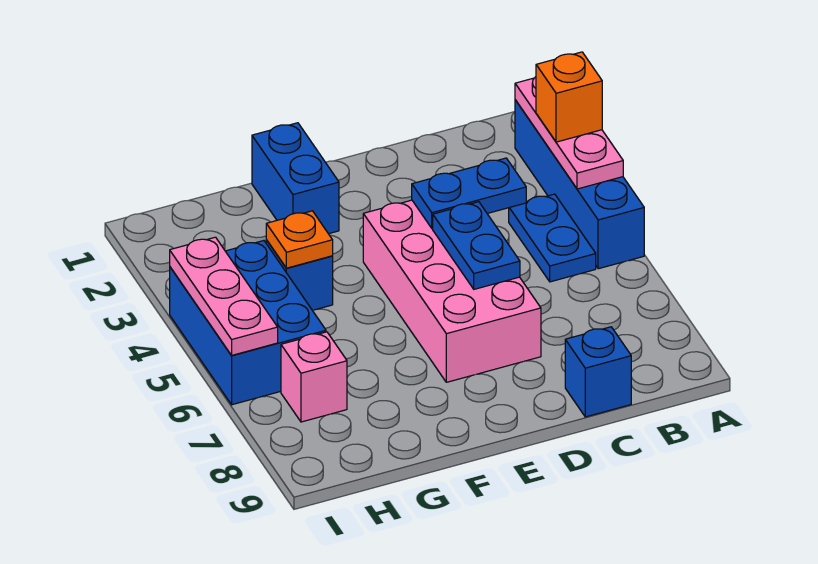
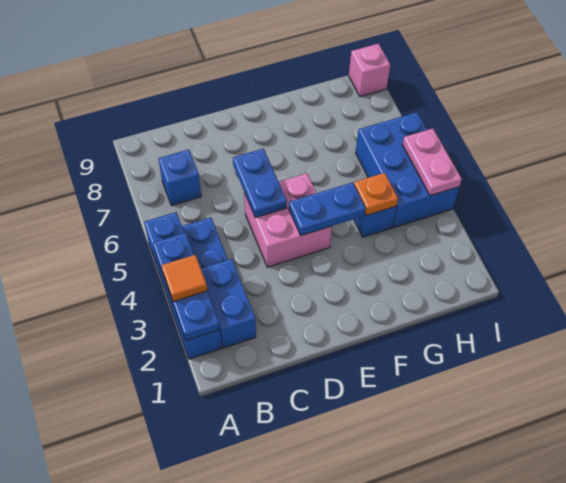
pink 1x3 plate [515,77,623,189] -> blue 1x3 plate [153,233,220,341]
orange 1x1 brick [536,52,602,142] -> orange 1x1 tile [161,255,207,302]
blue 1x2 plate [412,158,526,228] -> blue 1x2 plate moved to [289,182,366,236]
blue 1x1 brick [565,327,631,417] -> blue 1x1 brick moved to [158,150,201,206]
pink 2x4 brick [363,200,541,382] -> pink 2x2 brick [244,173,332,267]
blue 1x2 brick [252,123,339,234] -> blue 1x2 brick moved to [201,259,256,348]
pink 1x1 brick [281,332,347,422] -> pink 1x1 brick moved to [349,44,390,97]
pink 1x3 plate [170,237,278,355] -> pink 1x2 plate [402,128,462,196]

